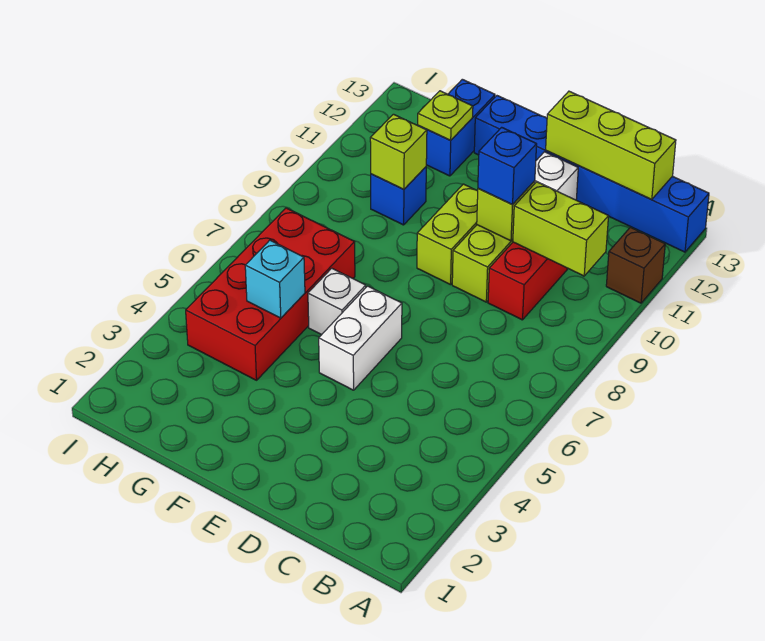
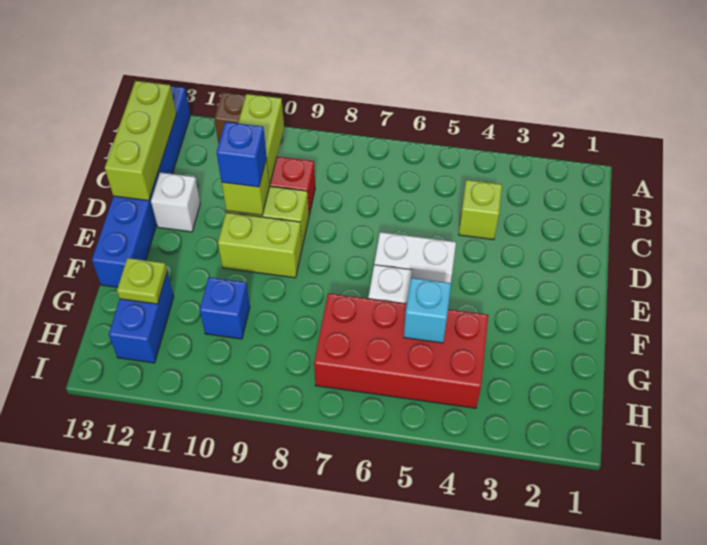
lime 1x1 brick [370,114,427,189] -> lime 1x1 brick moved to [459,180,502,240]
blue 1x2 brick [420,79,495,176] -> blue 1x2 brick turned to [109,273,174,363]

